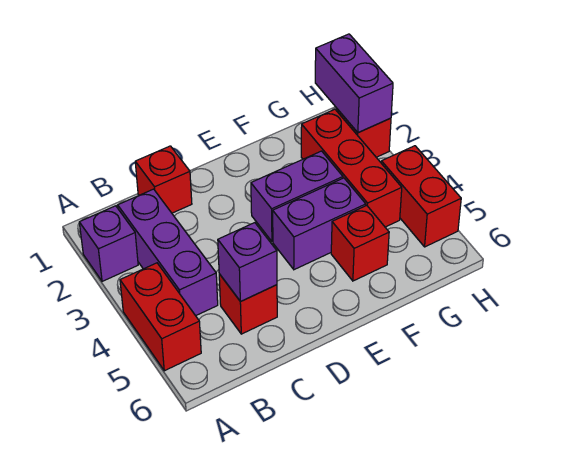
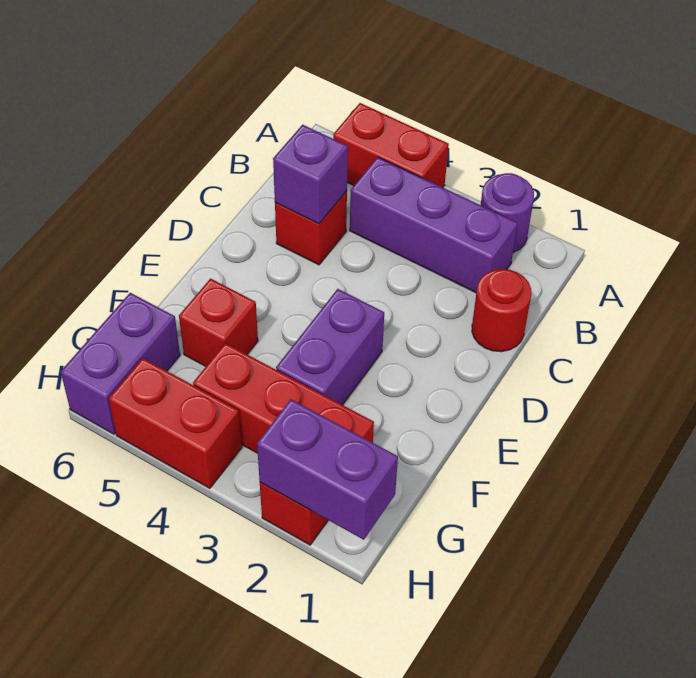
purple 1x1 brick [79,206,138,281] -> purple 1x1 round brick [481,173,534,252]
red 1x1 brick [135,146,192,213] -> red 1x1 round brick [472,269,531,352]
purple 1x2 brick [273,178,366,270] -> purple 1x2 brick moved to [61,293,180,434]

